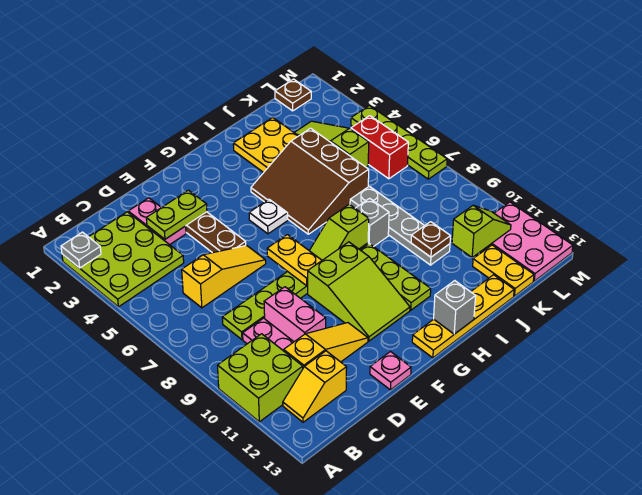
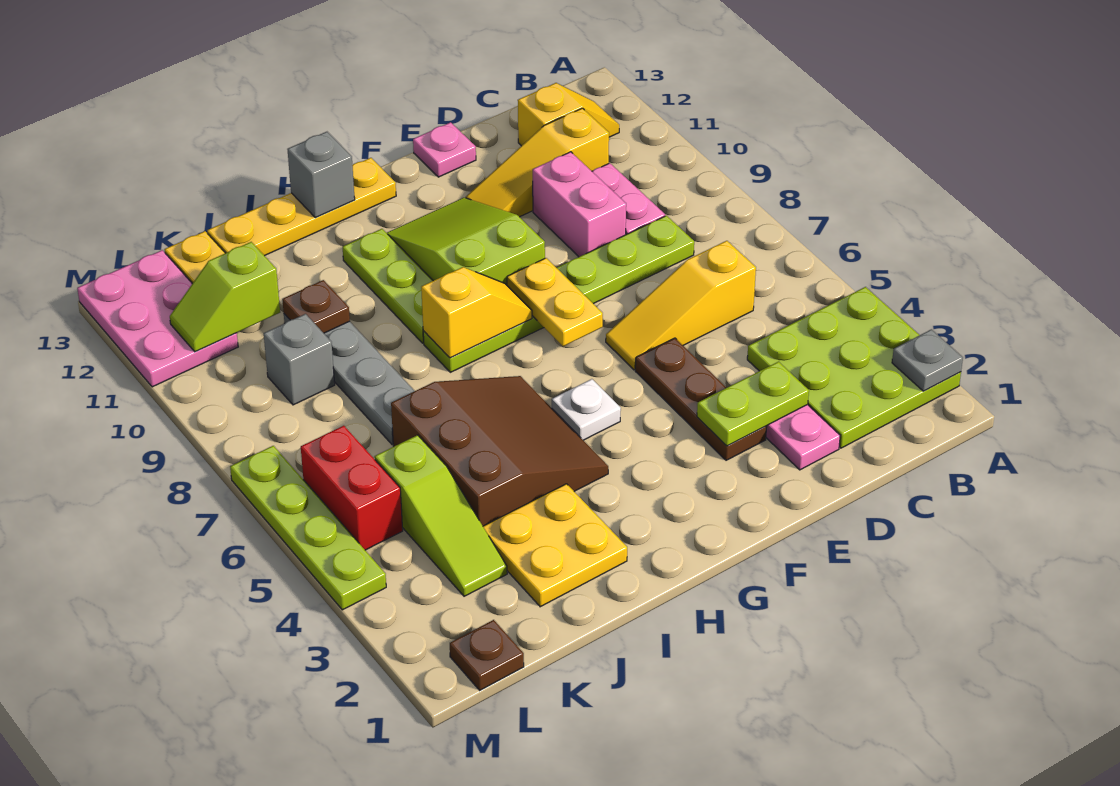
lime 2x2 brick [218,334,303,422] -> none
lime 1x2 slope [309,204,369,260] -> yellow 1x2 slope [421,267,532,358]
grey 1x1 brick [355,198,389,247] -> grey 1x1 brick moved to [264,314,335,405]

